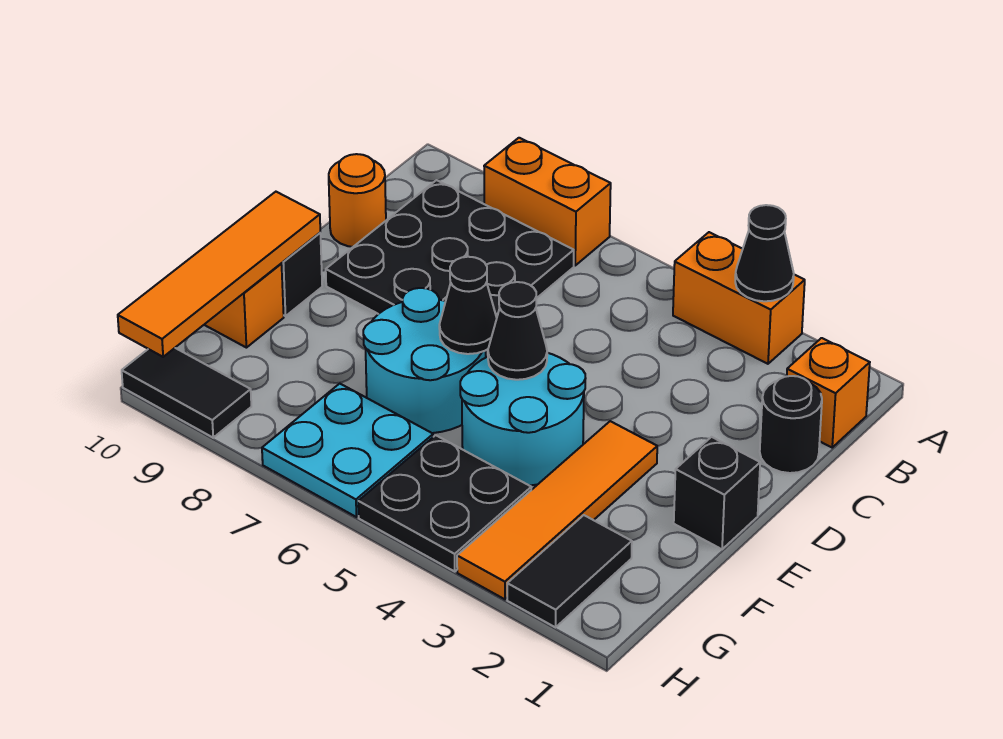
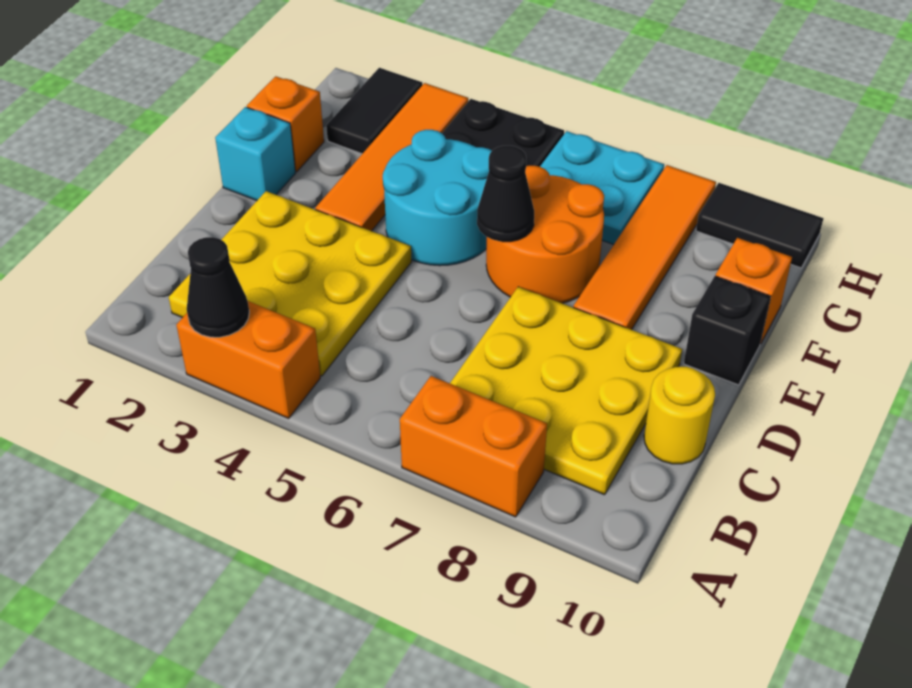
orange 1x1 brick [787,338,870,447] -> orange 1x1 brick moved to [247,76,324,172]
none -> yellow 3x3 plate [169,191,412,376]
black 3x3 plate [326,180,574,317] -> yellow 3x3 plate [450,287,682,495]
black 1x1 round brick [760,376,822,473] -> none
orange 1x1 round brick [329,154,386,247] -> yellow 1x1 round brick [644,367,715,464]
black 1x1 brick [674,437,760,549] -> cyan 1x1 brick [215,107,295,201]
black 1x1 cone [488,282,547,380] -> none
cyan 2x2 round brick [363,288,486,433] -> orange 2x2 round brick [486,166,604,303]
orange 1x4 tile [118,192,320,357] -> orange 1x4 tile moved to [573,165,716,330]

